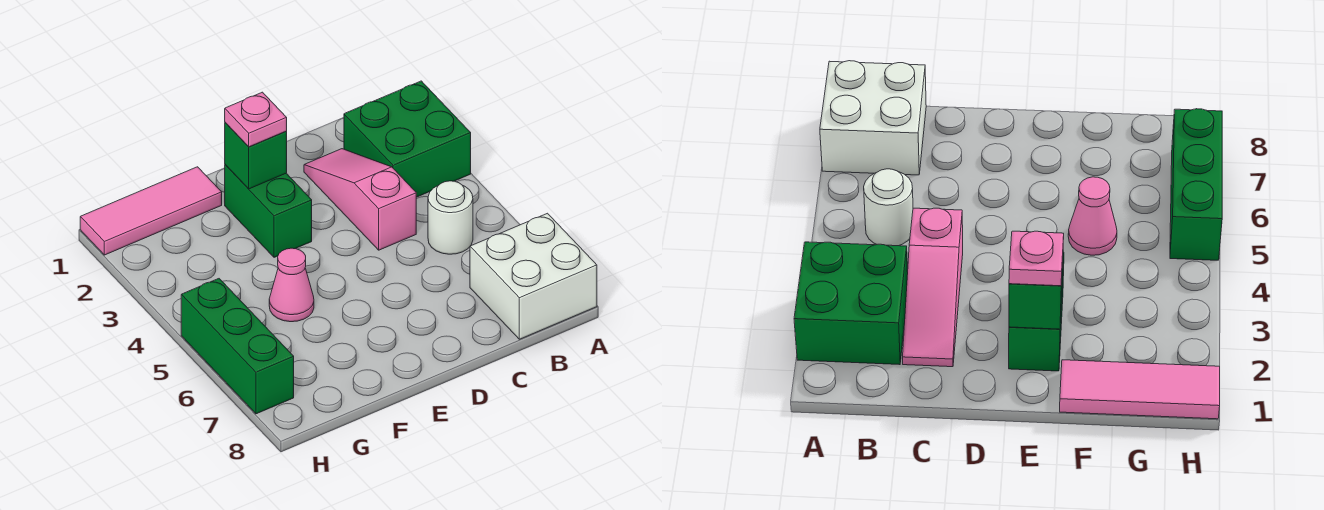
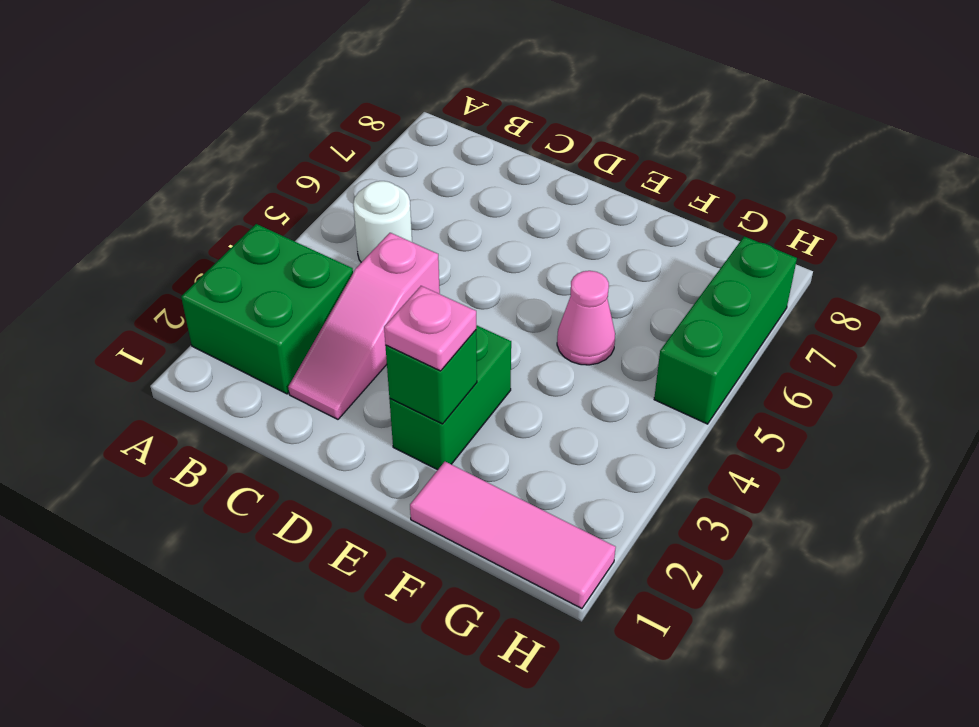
white 2x2 brick [470,213,597,339] -> none

